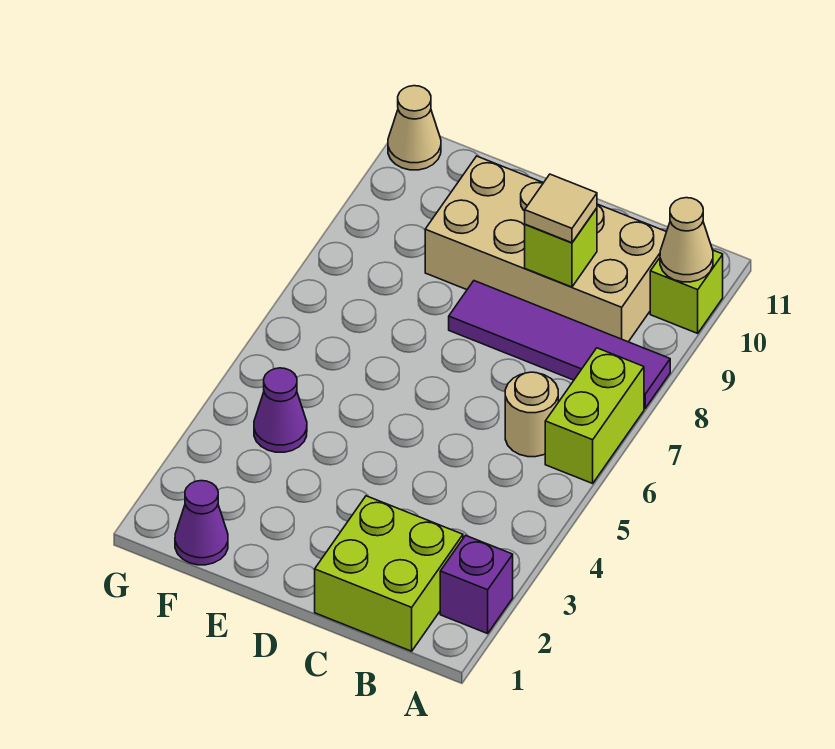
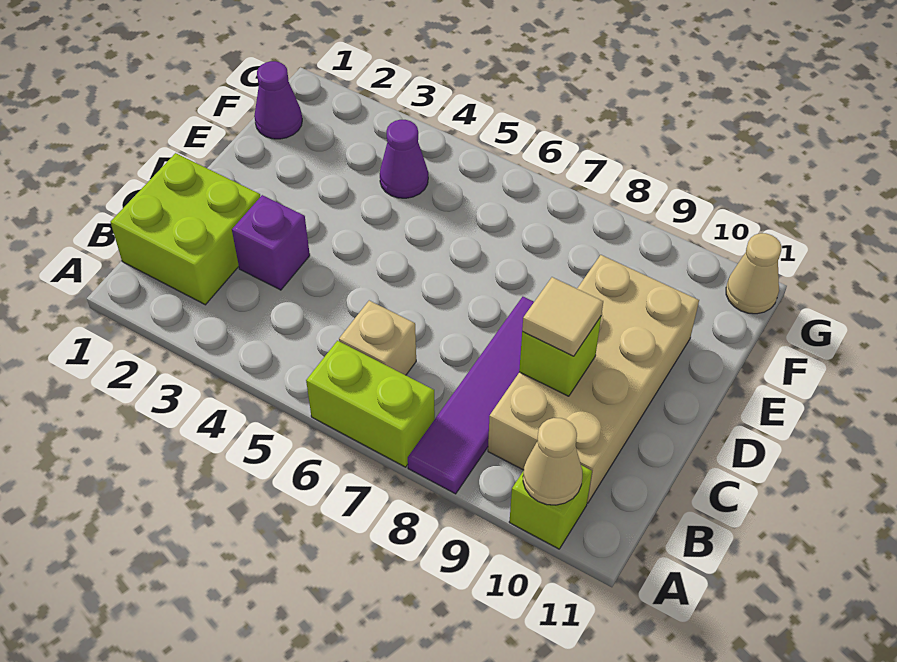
purple 1x1 brick [440,535,513,634] -> purple 1x1 brick moved to [232,195,310,290]
tan 1x1 round brick [505,372,558,457] -> tan 1x1 brick [339,301,416,375]

